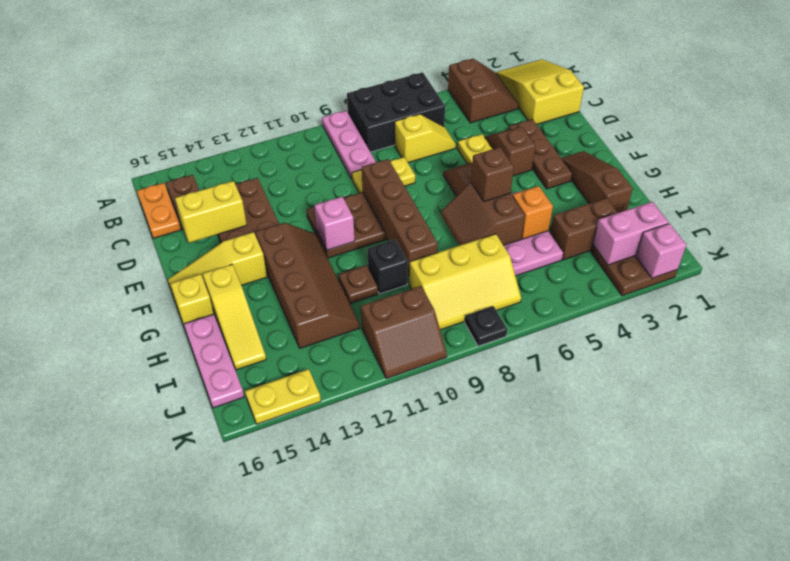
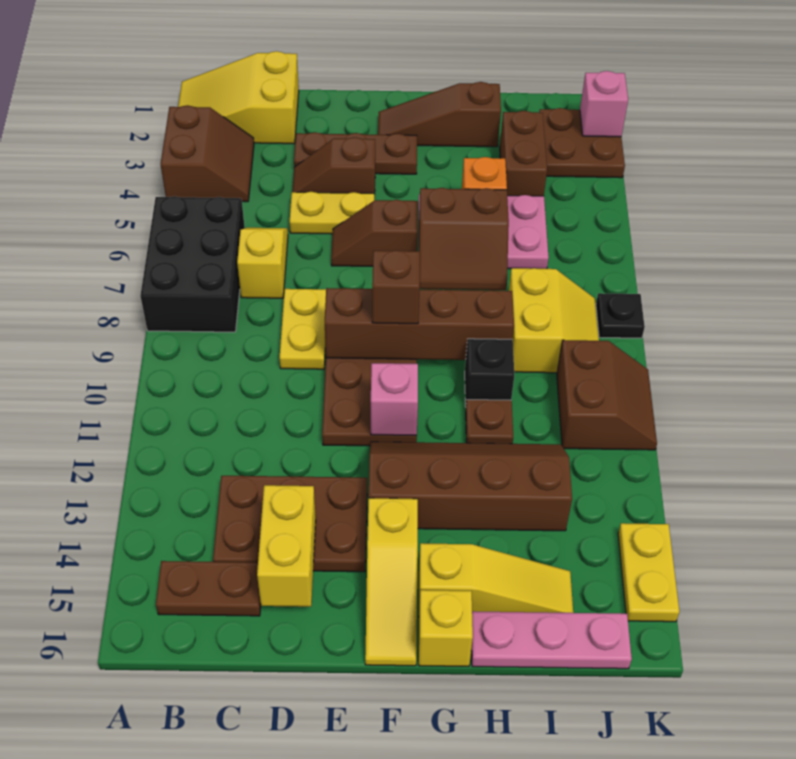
brown 2x2 slope [448,59,519,123] -> brown 2x2 slope turned to [161,105,254,202]
pink 1x3 plate [322,111,376,179] -> none
orange 1x2 plate [137,183,181,238] -> none
brown 1x1 brick [471,147,514,202] -> brown 1x1 brick moved to [372,250,420,324]
yellow 2x3 slope [409,234,521,330] -> yellow 2x2 slope [509,268,599,373]
pink 1x2 brick [593,202,669,265] -> none

